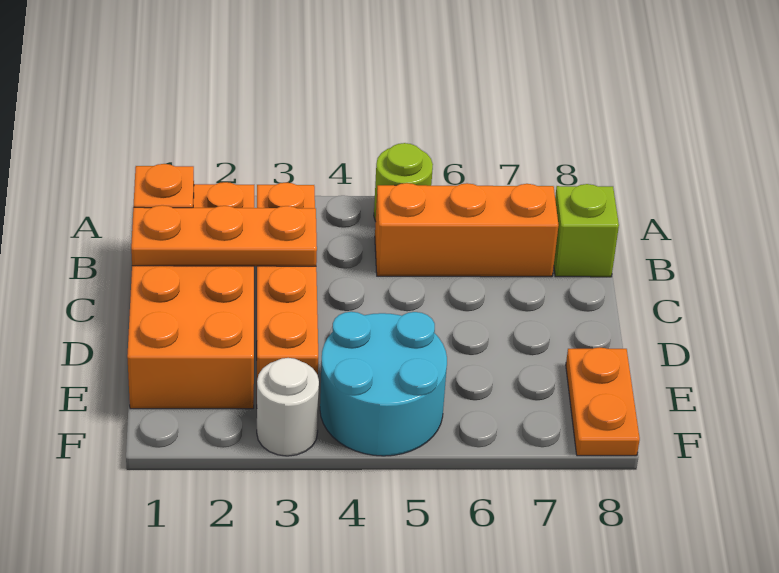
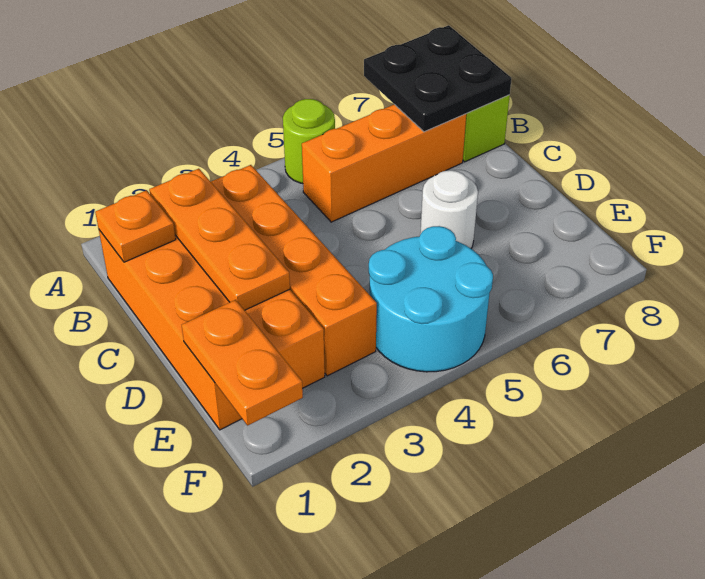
none -> black 2x2 plate [364,25,511,132]
orange 1x3 plate [131,205,317,266] -> orange 1x3 plate turned to [149,169,290,310]
orange 1x2 plate [566,347,640,456] -> orange 1x2 plate moved to [182,300,303,426]
white 1x1 round brick [257,358,319,456] -> white 1x1 round brick moved to [420,170,478,248]

